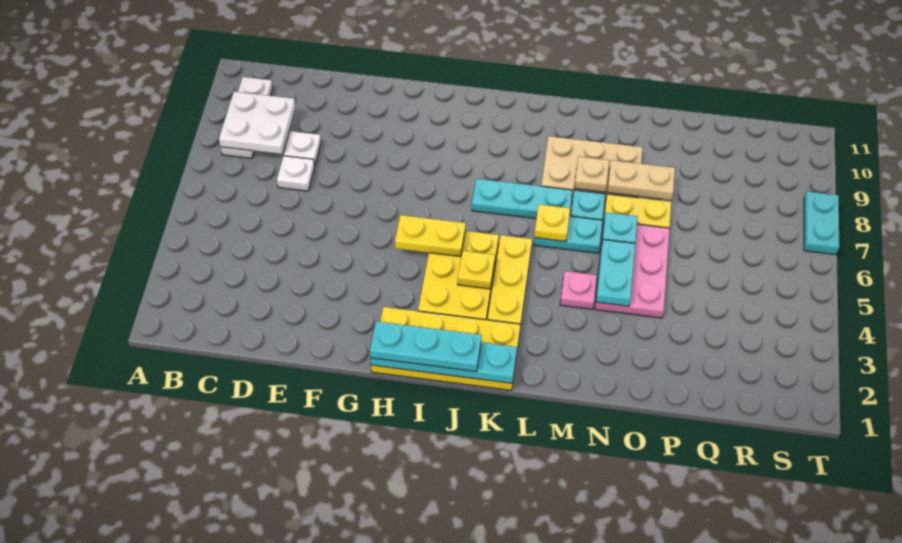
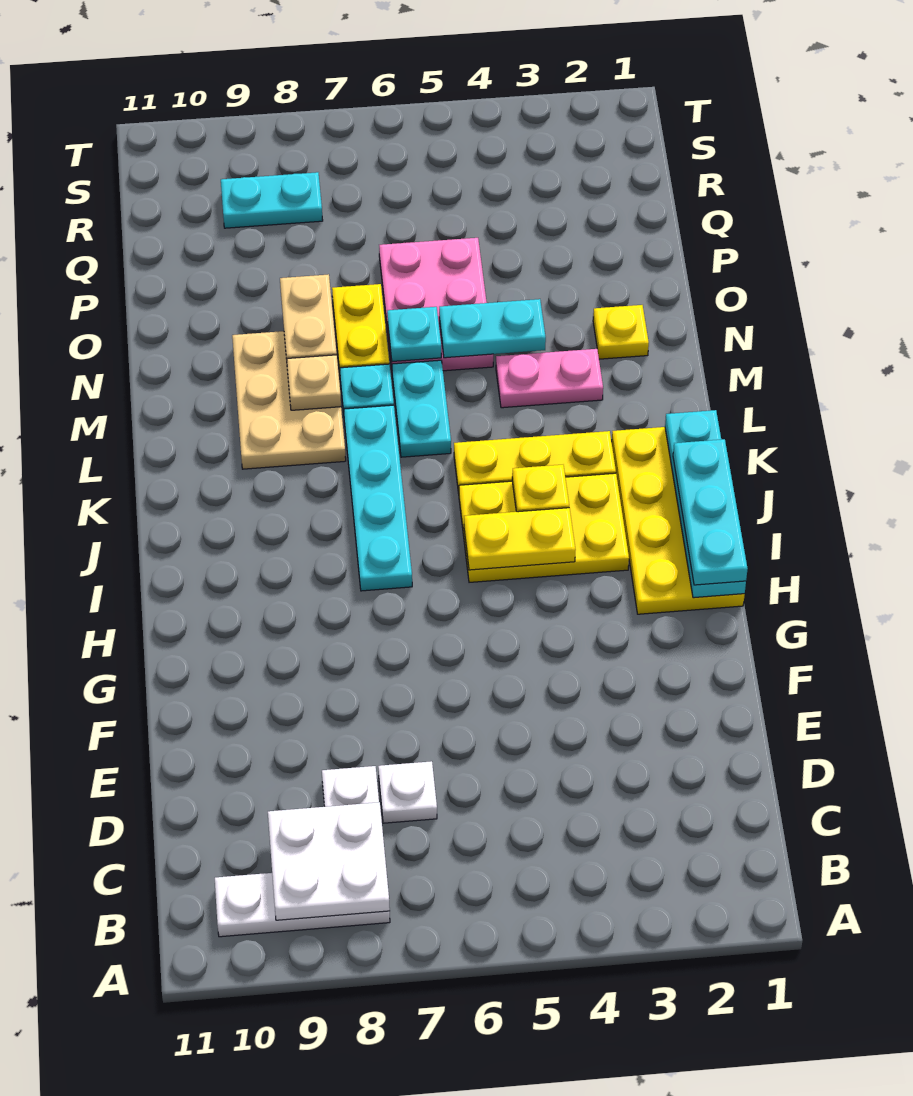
yellow 1x2 plate [395,215,466,257] -> yellow 1x2 plate turned to [464,508,576,570]
cyan 1x3 plate [472,179,572,219] -> cyan 1x4 plate [344,405,412,591]
yellow 1x1 plate [534,204,570,241] -> yellow 1x1 plate moved to [593,305,649,359]
pink 1x1 plate [560,271,597,309] -> pink 1x2 plate [496,349,603,408]
pink 2x3 plate [595,224,670,318] -> pink 2x3 plate turned to [379,238,493,371]
cyan 1x2 plate [804,191,839,255] -> cyan 1x2 plate moved to [221,172,323,228]

